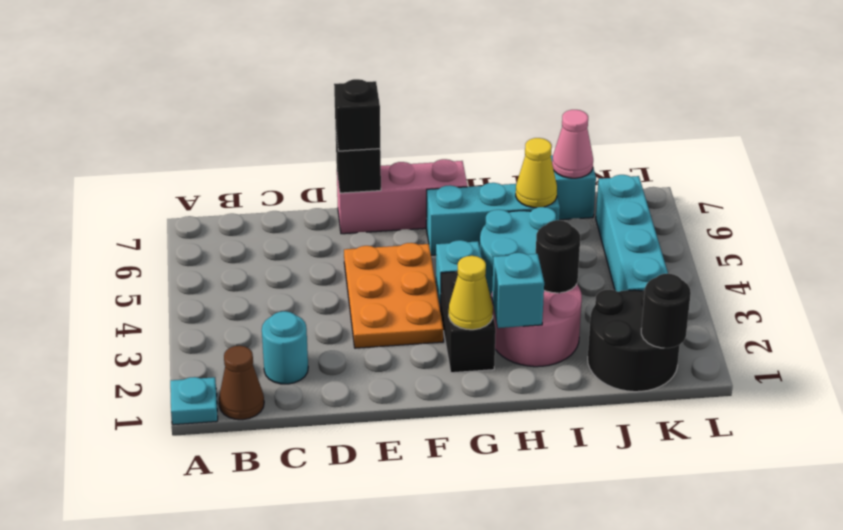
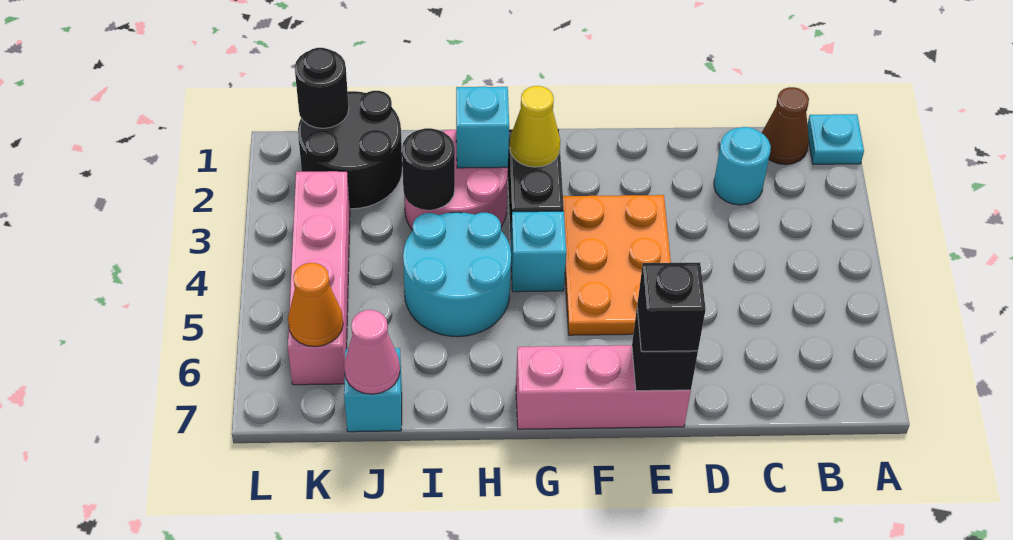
cyan 1x3 brick [426,183,560,255] -> none
yellow 1x1 cone [516,138,557,208] -> none
cyan 1x4 brick [596,175,668,292] -> pink 1x4 brick [288,171,350,385]
none -> orange 1x1 cone [288,263,343,347]

